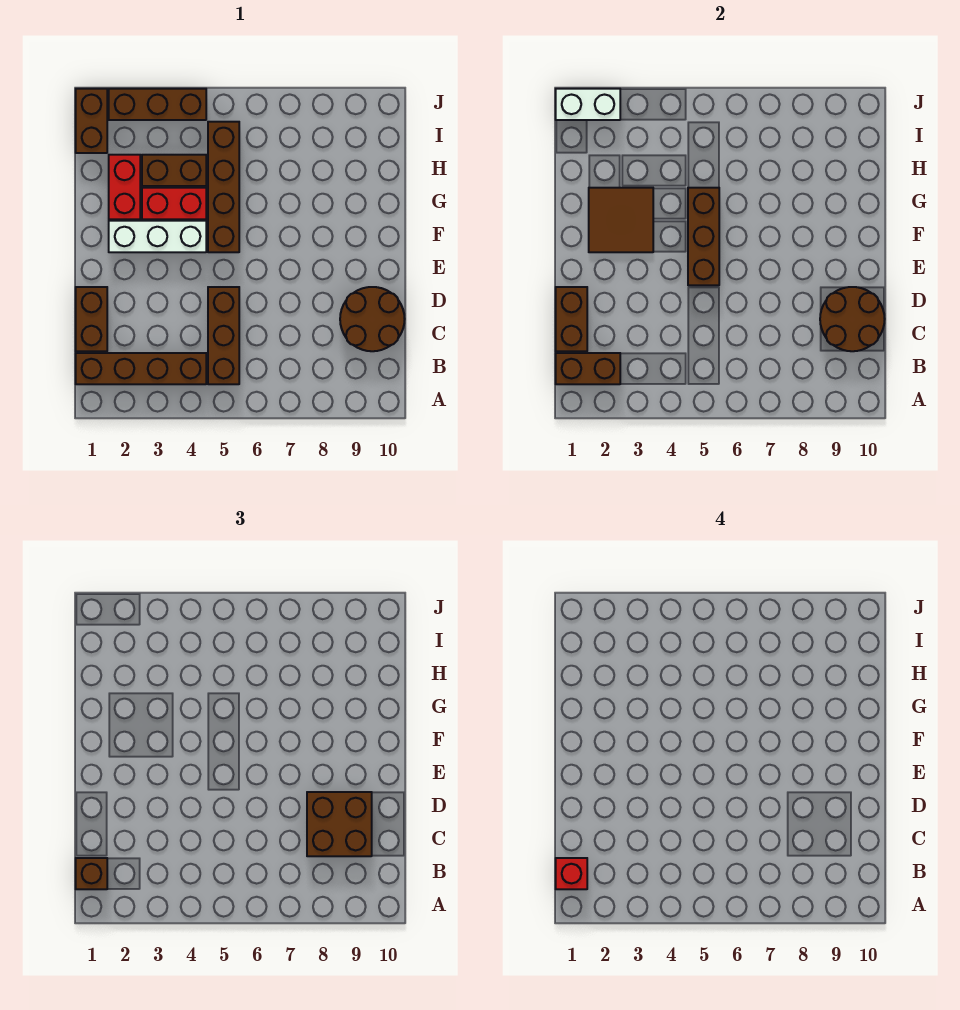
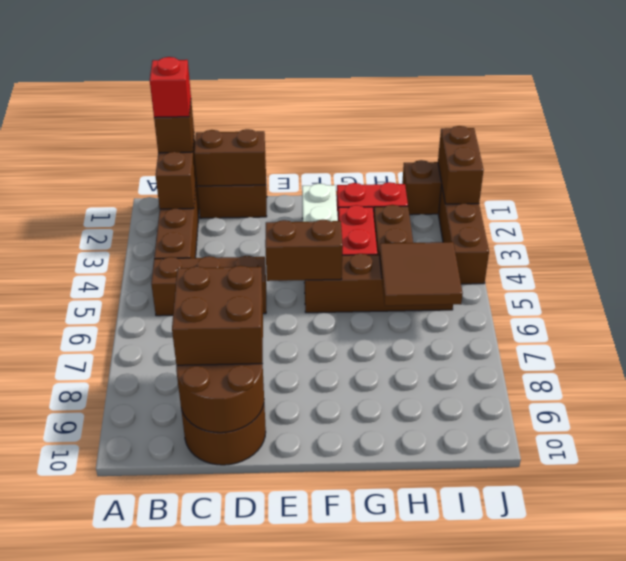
brown 1x3 brick [688,188,719,285] -> brown 1x2 brick [265,220,343,281]
brown 2x2 tile [589,188,653,252] -> brown 2x2 tile moved to [379,242,463,306]
white 1x2 brick [556,89,620,120] -> brown 1x2 brick [438,126,484,204]

